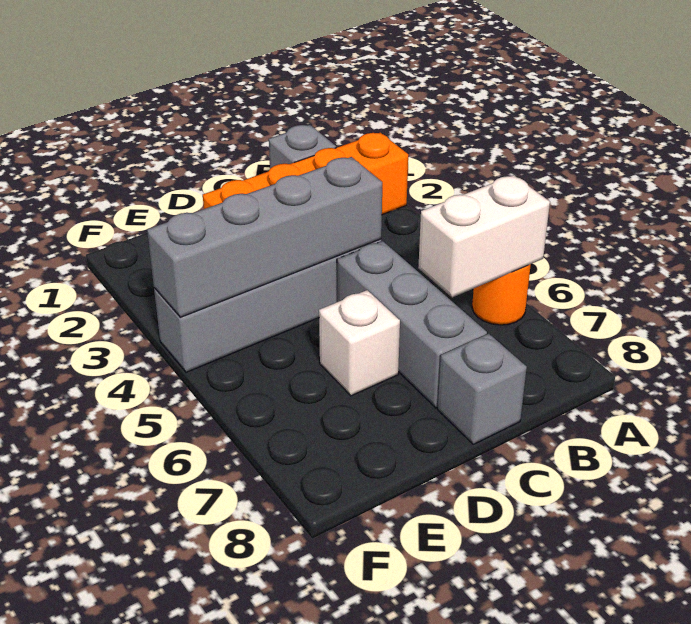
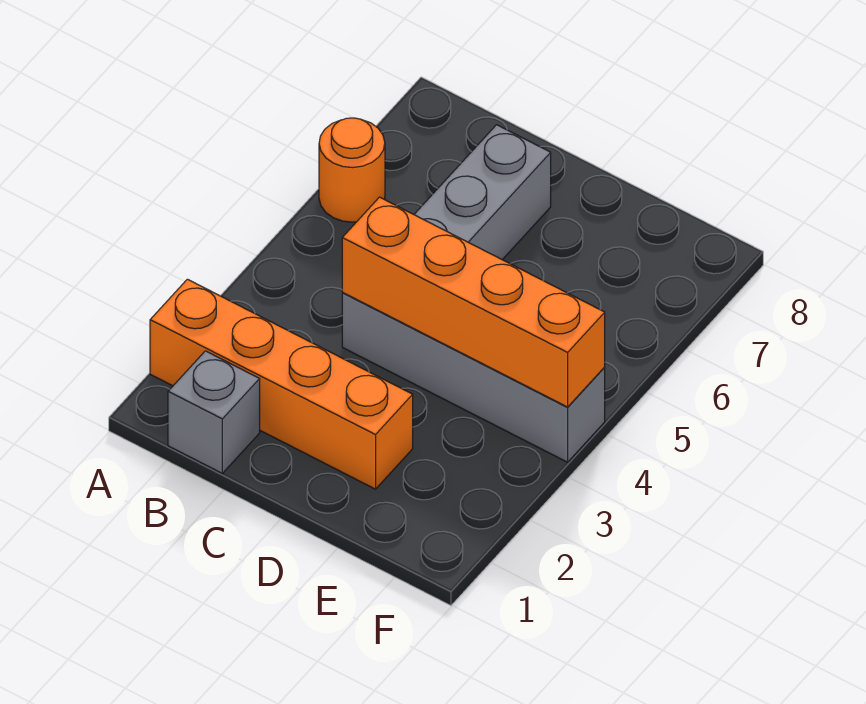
white 1x2 brick [418,175,550,297] -> none
grey 1x4 brick [147,157,382,317] -> orange 1x4 brick [342,197,605,407]
grey 1x1 brick [438,334,527,444] -> none
white 1x1 brick [319,290,400,396] -> none

